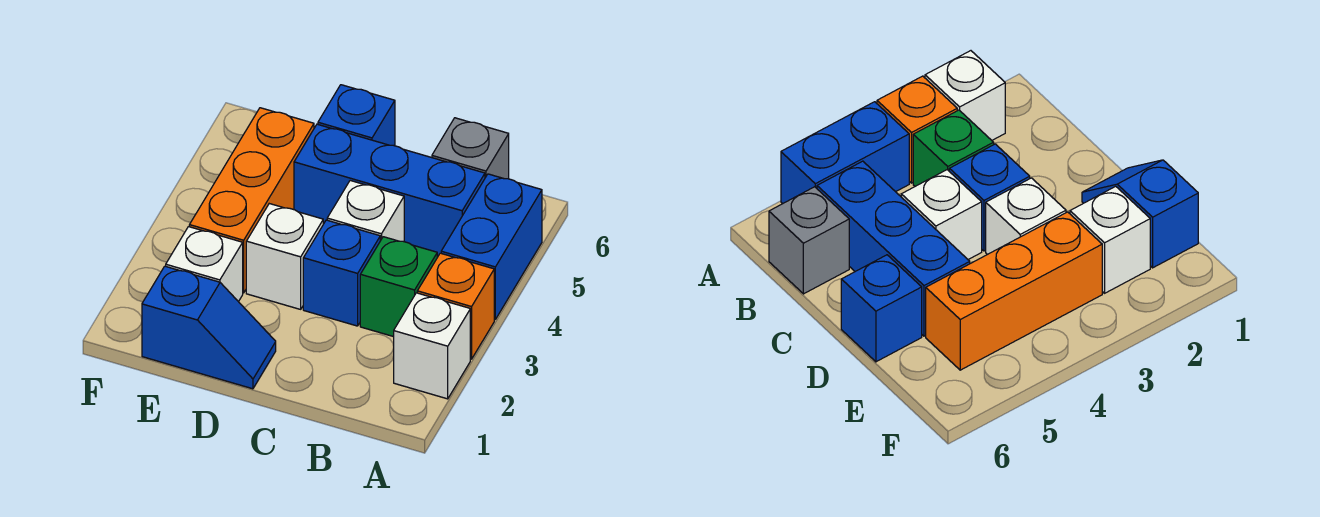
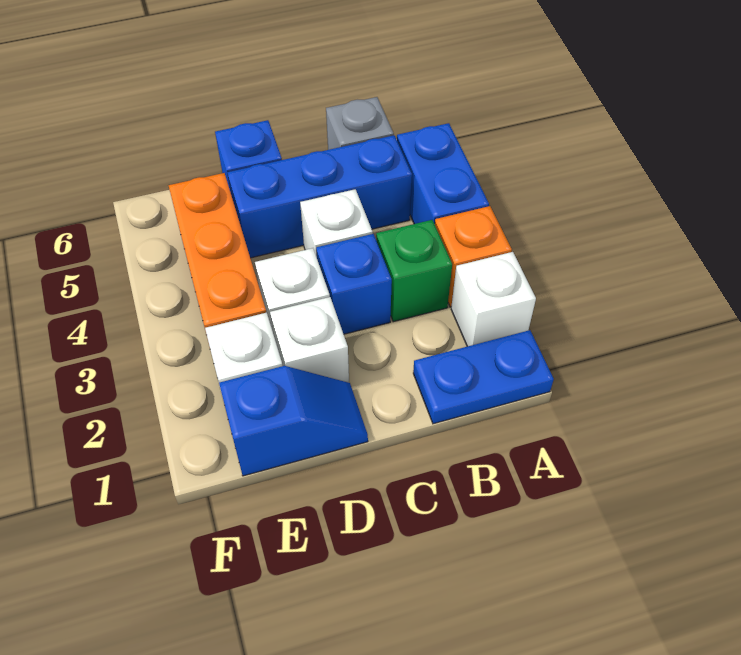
none -> blue 1x2 plate [413,330,554,424]
none -> white 1x1 brick [270,297,349,383]

